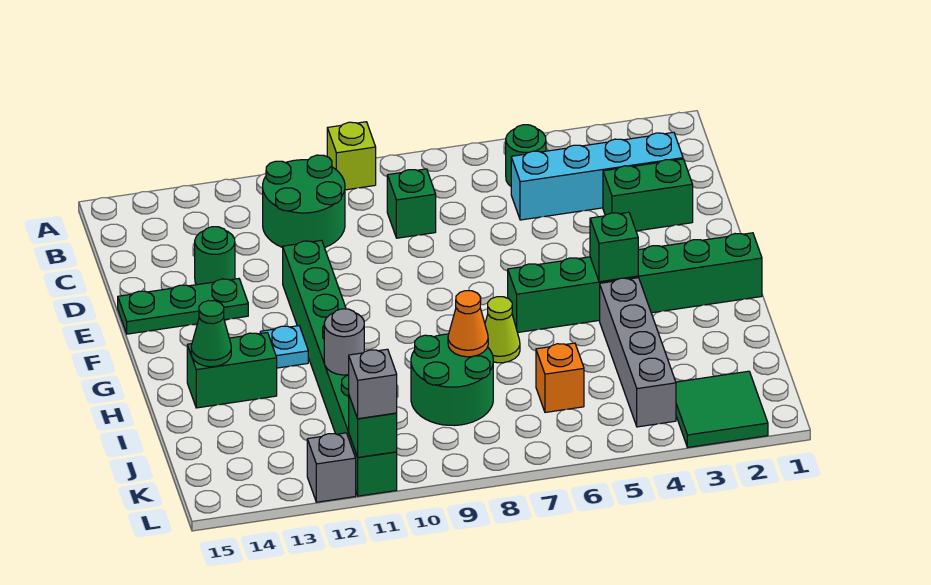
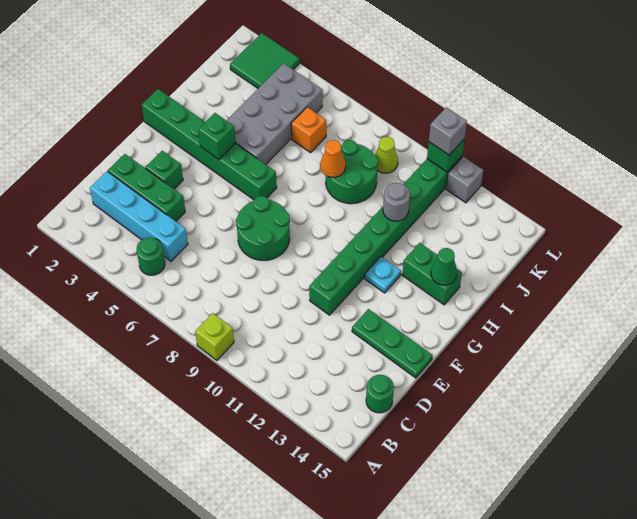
green 2x2 round brick [263,155,345,248] -> green 2x2 round brick moved to [236,196,290,260]
green 1x1 brick [387,169,436,238] -> green 1x1 brick moved to [145,151,183,189]
green 1x2 brick [603,159,693,231] -> green 1x3 brick [108,154,185,221]
green 1x1 round brick [195,227,235,285] -> green 1x1 round brick moved to [366,375,394,413]
grey 1x4 brick [600,278,676,427] -> grey 2x4 brick [226,63,323,164]
lime 1x1 cone [485,297,520,363] -> lime 1x1 cone moved to [375,137,398,173]

